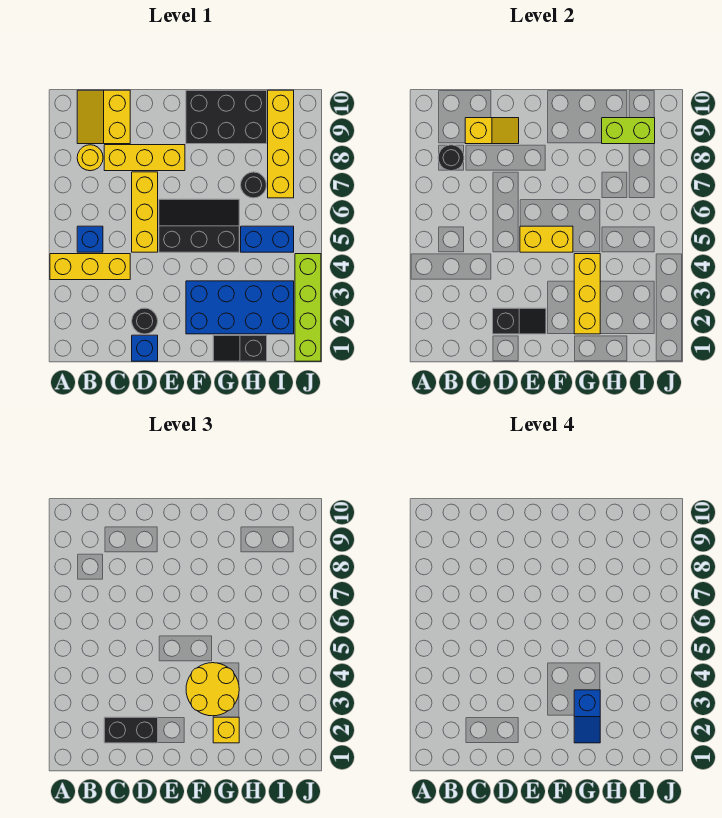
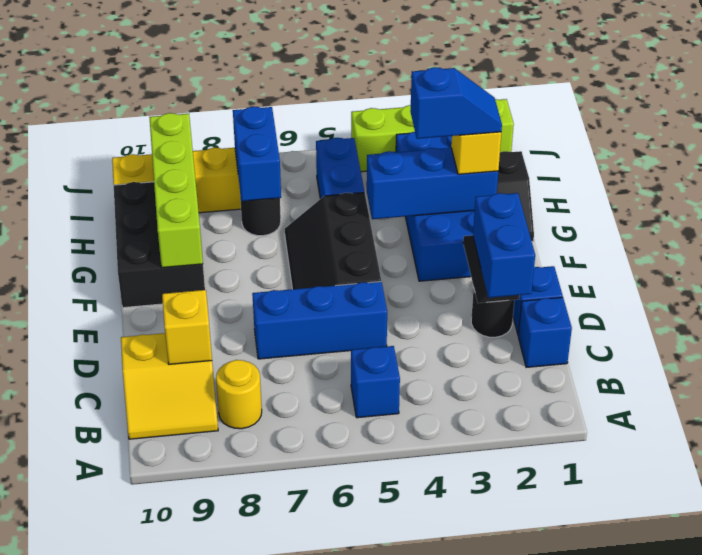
yellow 1x3 brick [50,254,130,280] -> none
black 1x1 round brick [438,145,464,171] -> none
none -> blue 1x1 brick [518,297,572,367]
black 1x2 brick [104,717,158,743] -> blue 1x2 brick [473,193,535,298]
yellow 1x3 brick [104,145,185,171] -> none
yellow 1x3 brick [132,172,158,252] -> blue 1x3 brick [252,282,387,359]
yellow 1x2 brick [520,226,573,252] -> none
yellow 2x2 round brick [186,663,239,716] -> none
yellow 1x3 brick [574,254,600,334] -> blue 1x3 brick [367,148,498,219]
none -> blue 1x2 brick [233,106,281,201]
lime 1x2 brick [602,118,655,144] -> lime 1x4 brick [149,113,203,268]

